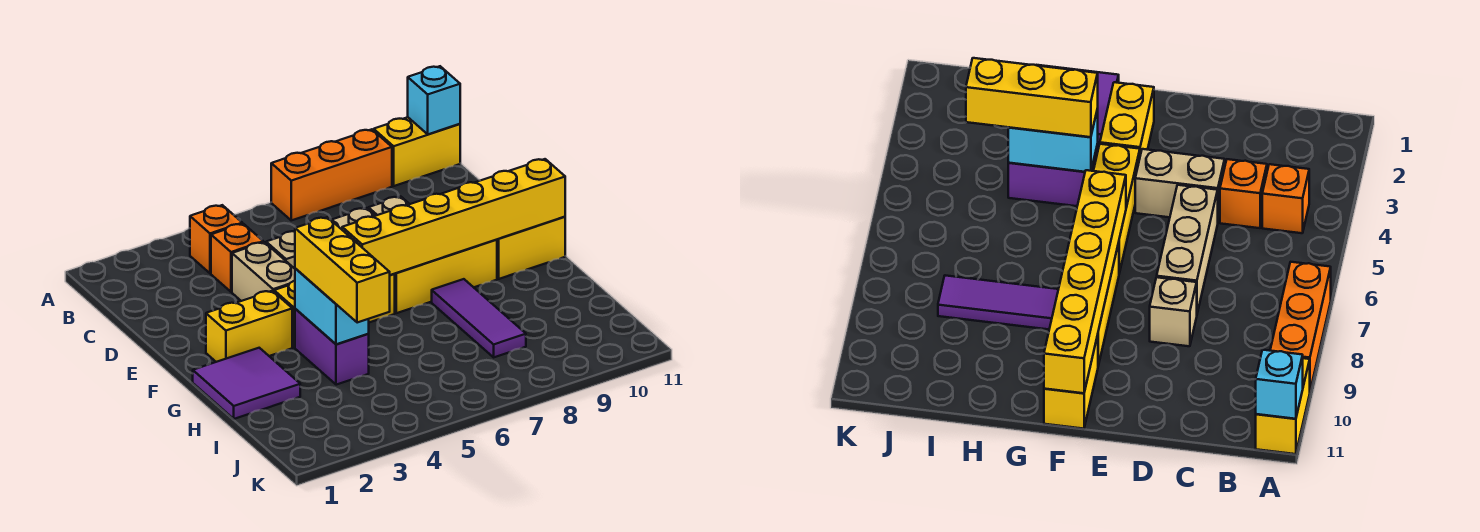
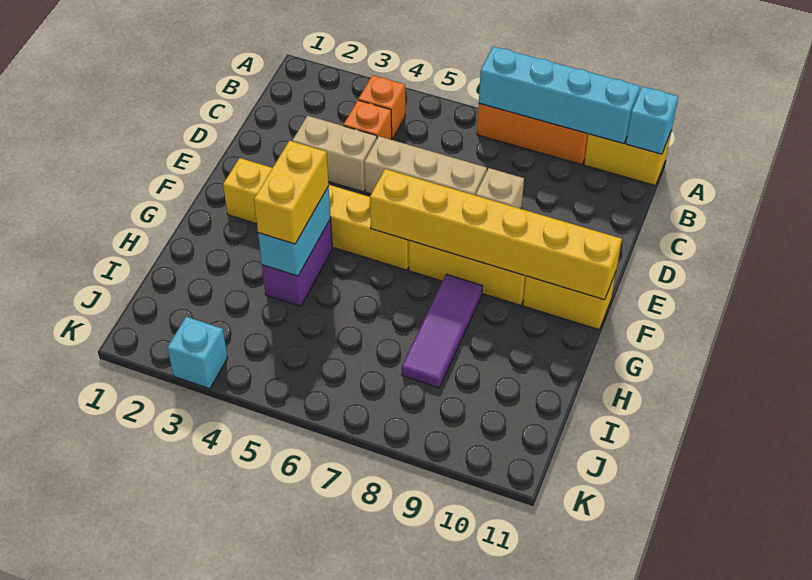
none -> cyan 1x4 brick [479,46,640,144]
tan 1x2 brick [232,242,295,301] -> tan 1x2 brick turned to [292,116,377,192]
purple 2x2 tile [193,348,300,419] -> none
yellow 1x3 brick [295,217,390,323] -> yellow 1x2 brick [254,141,329,244]
none -> cyan 1x1 brick [167,317,228,389]

